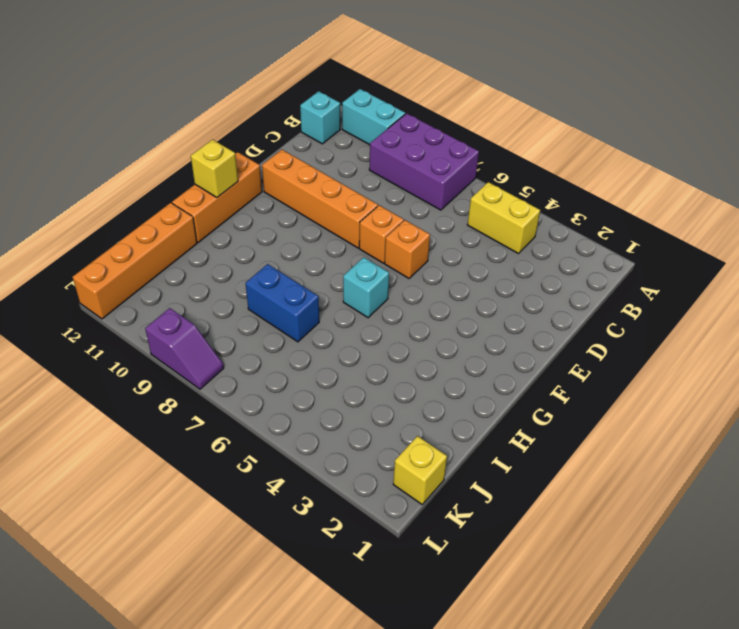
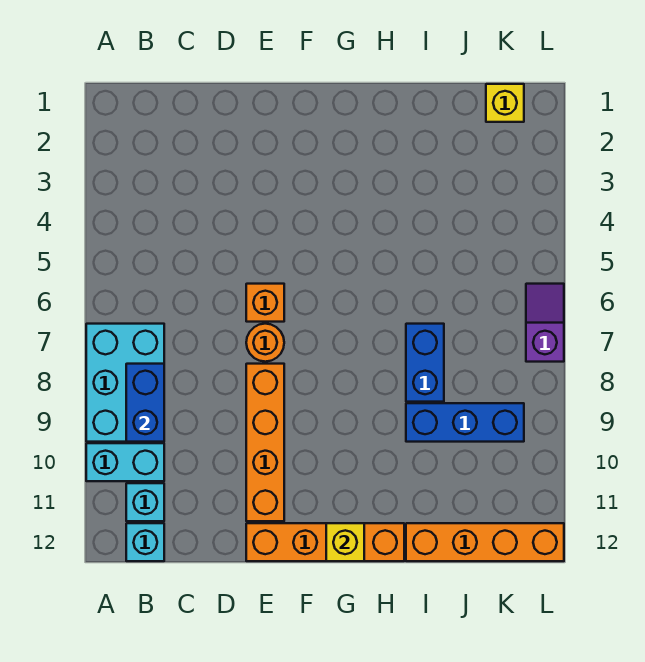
purple 2x3 brick [369,113,479,210] -> cyan 2x3 brick [86,324,164,442]
cyan 1x2 brick [342,89,405,145] -> cyan 1x2 brick turned to [86,443,164,481]
yellow 1x2 brick [467,182,540,254] -> none
none -> blue 1x2 brick [126,364,164,442]
orange 1x1 brick [359,205,404,263] -> orange 1x1 round brick [246,324,284,362]
orange 1x3 brick [172,152,262,243] -> orange 1x4 brick [246,523,404,561]
cyan 1x1 brick [343,257,389,318] -> cyan 1x1 brick moved to [126,483,164,521]
none -> blue 1x3 brick [406,403,524,442]
purple 1x2 slope [145,308,224,389] -> purple 1x2 slope moved to [526,284,564,362]

